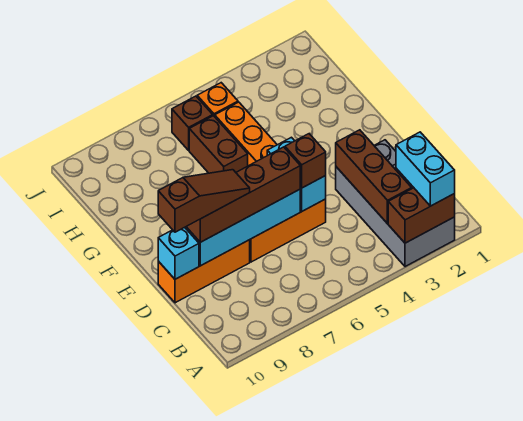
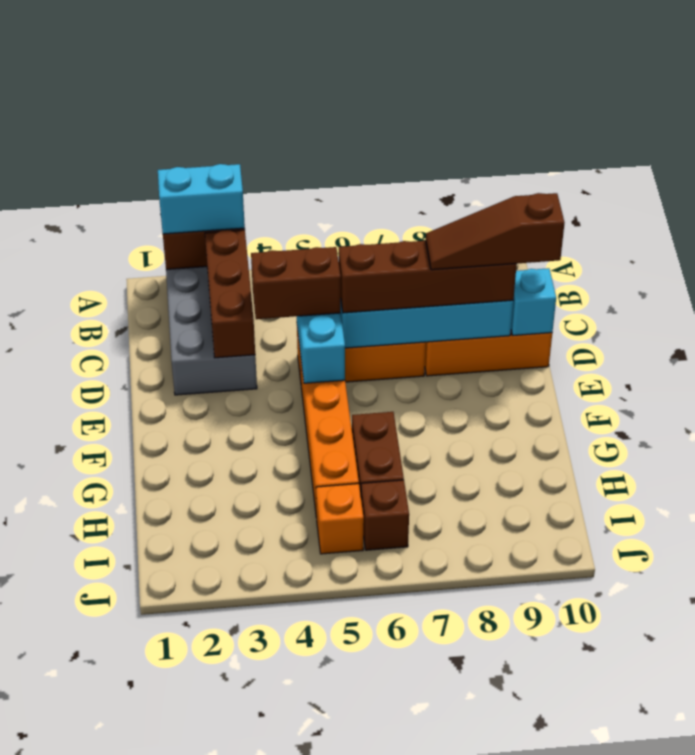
cyan 1x2 brick [396,132,455,206] -> cyan 1x2 brick turned to [158,164,245,234]
brown 1x1 brick [285,134,326,188] -> brown 1x2 brick [251,247,341,319]

